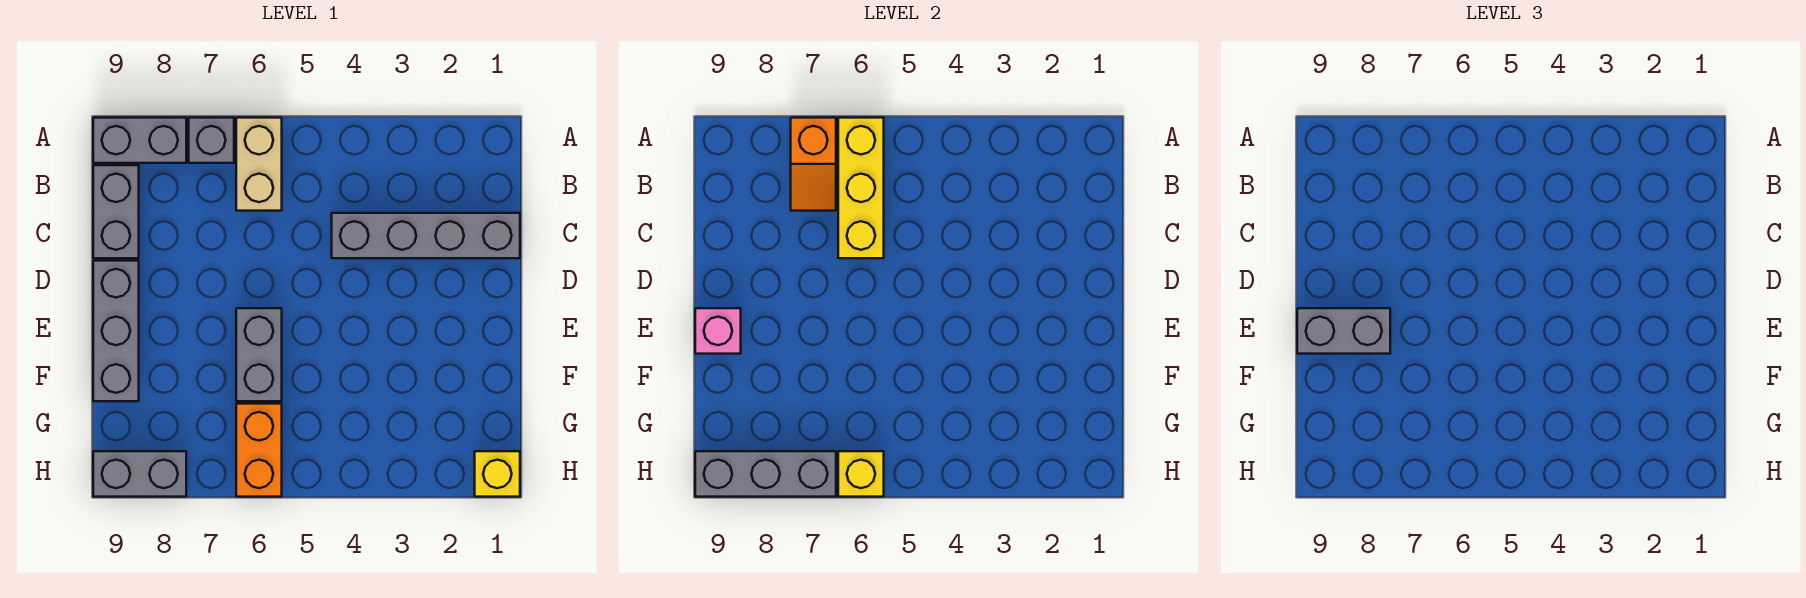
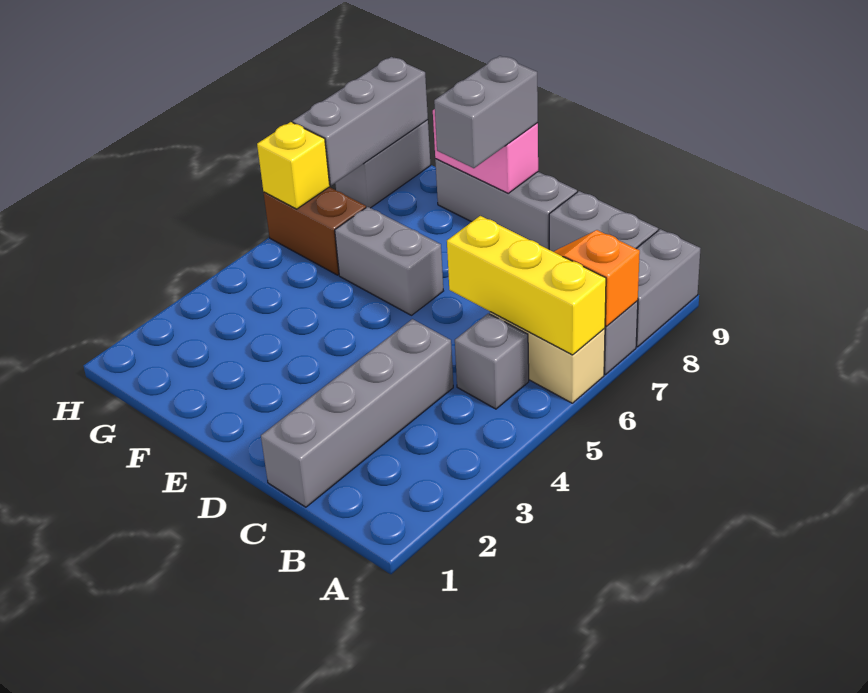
none -> grey 1x1 brick [455,313,529,409]
pink 1x1 brick [695,308,741,354] -> pink 1x2 brick [433,109,538,193]
orange 1x2 brick [236,404,282,497] -> brown 1x2 brick [264,187,366,275]
yellow 1x1 brick [475,451,520,497] -> none

